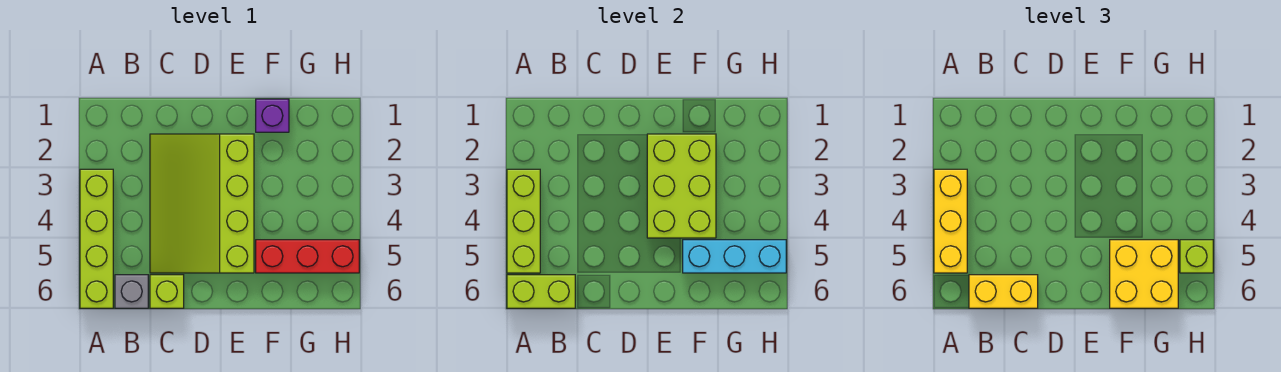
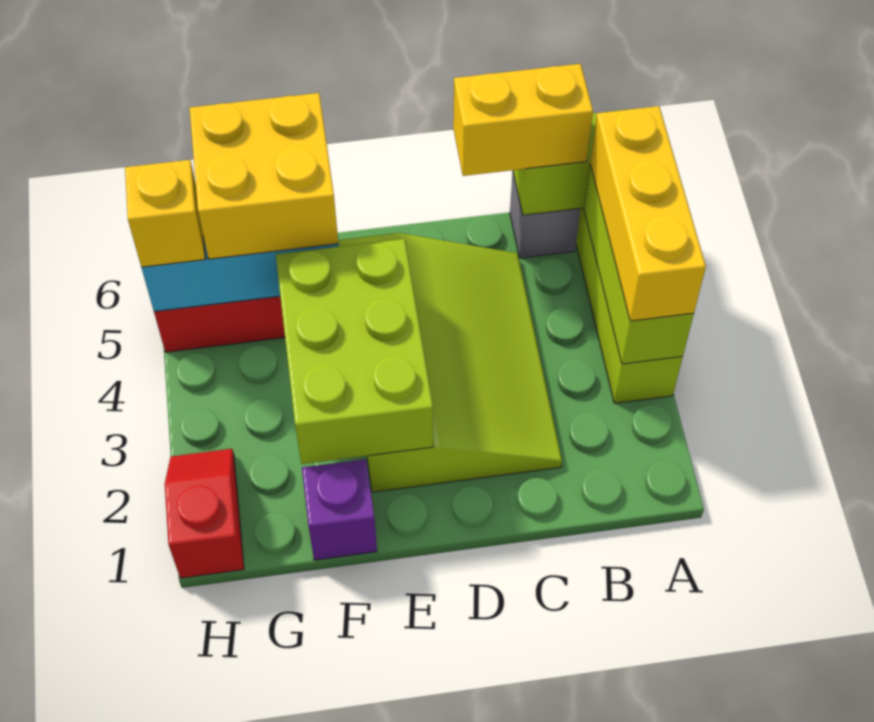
lime 1x1 brick [150,275,184,308] -> none
none -> red 1x2 slope [165,449,244,578]
lime 1x1 brick [1180,240,1213,273] -> yellow 1x1 brick [125,160,205,267]

